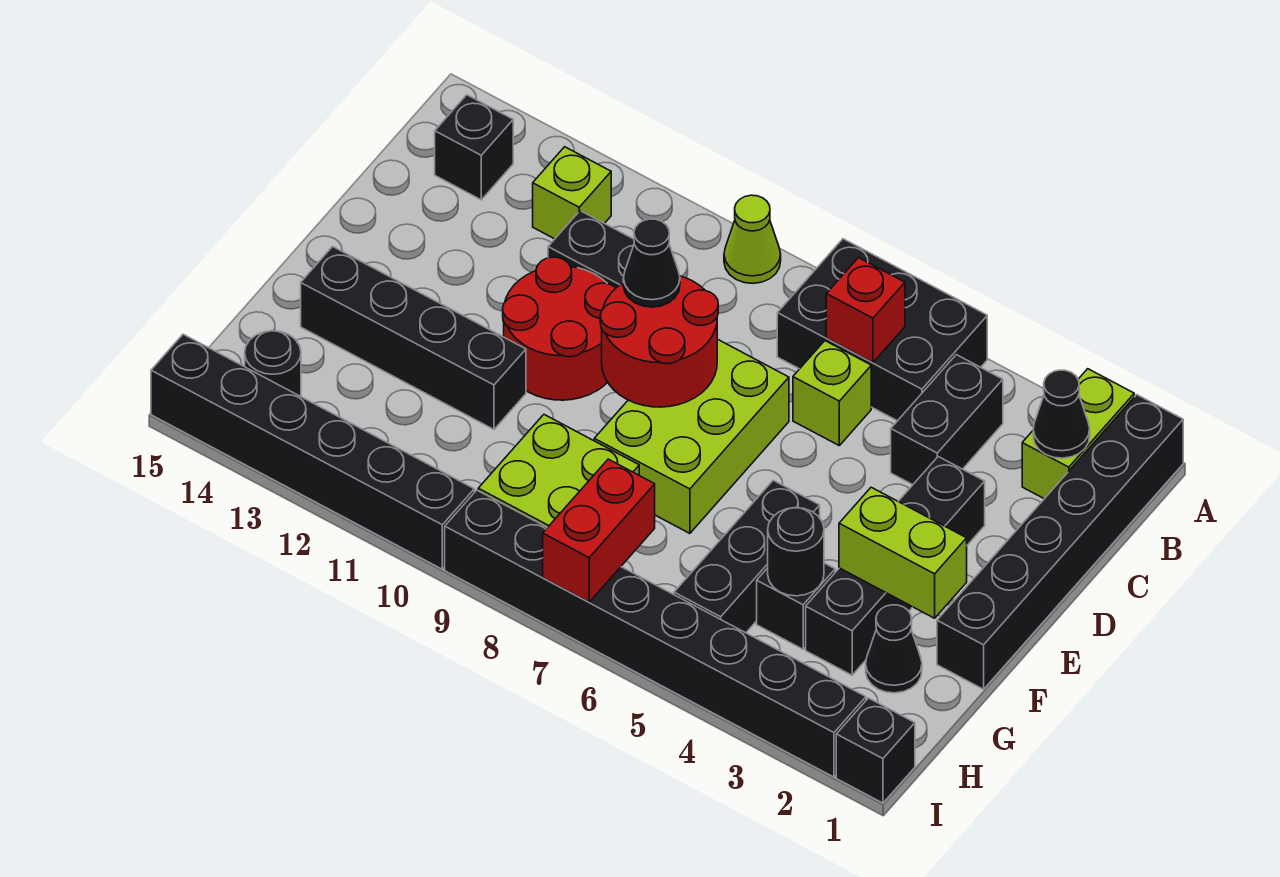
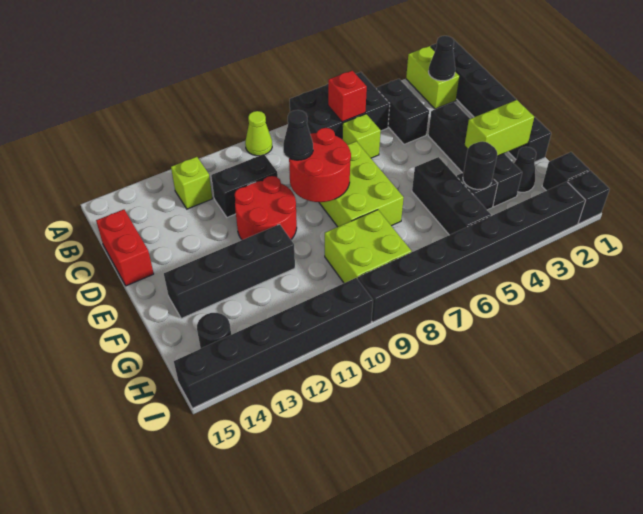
black 1x1 brick [435,95,513,200] -> black 1x1 brick moved to [542,152,590,191]
red 1x2 brick [543,459,655,602] -> red 1x2 brick moved to [96,209,154,286]

